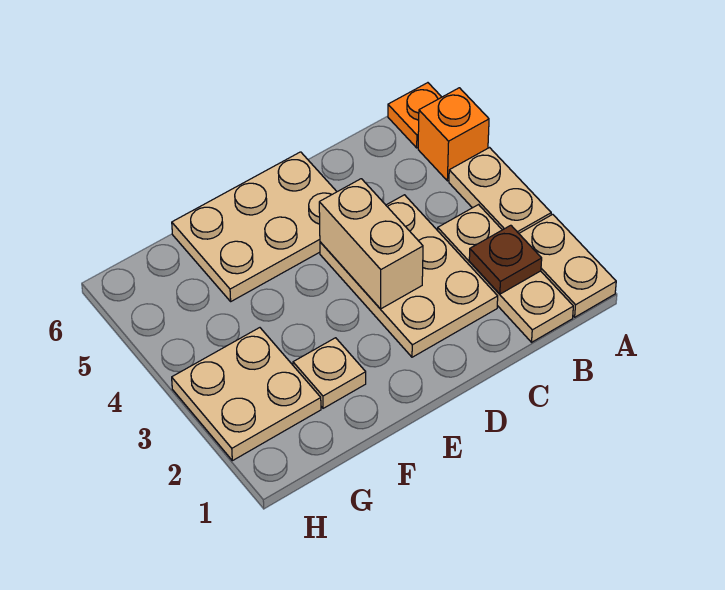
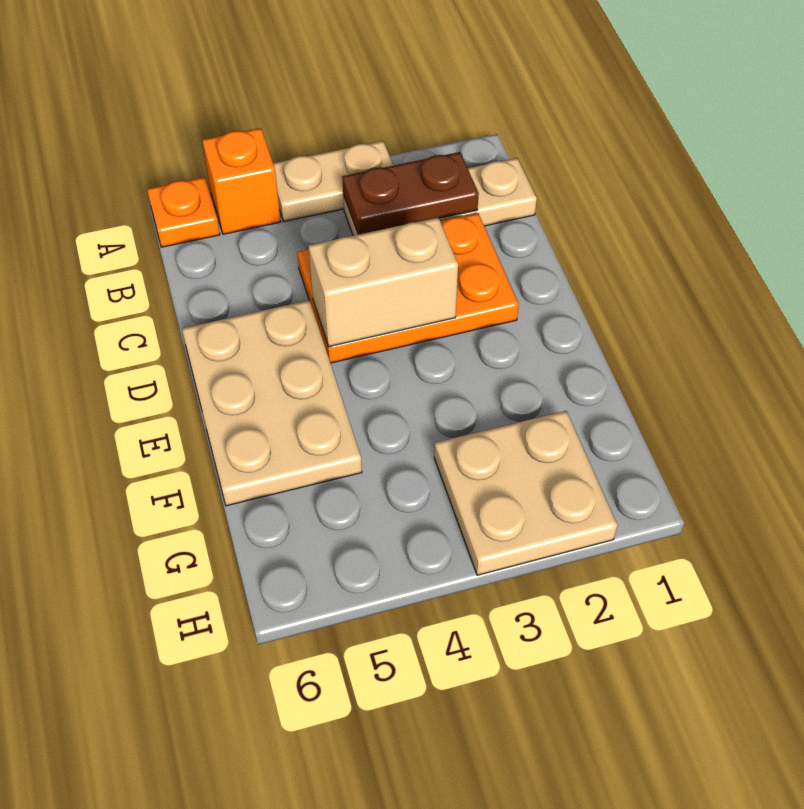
tan 1x2 plate [519,214,616,317] -> none
brown 1x1 plate [469,225,542,294] -> brown 1x2 plate [342,152,479,235]
tan 2x3 plate [320,195,498,357] -> orange 2x3 plate [297,213,519,363]
tan 1x1 plate [293,338,366,408] -> none

